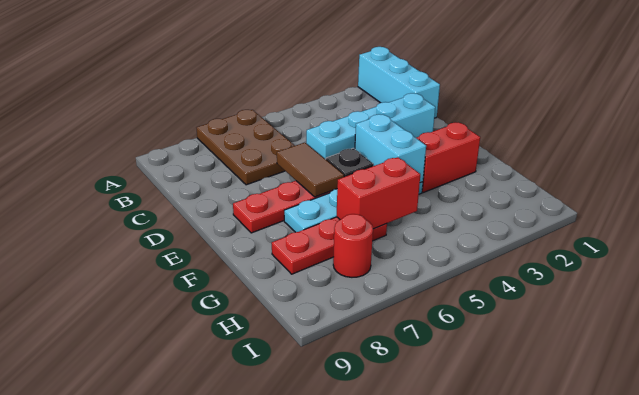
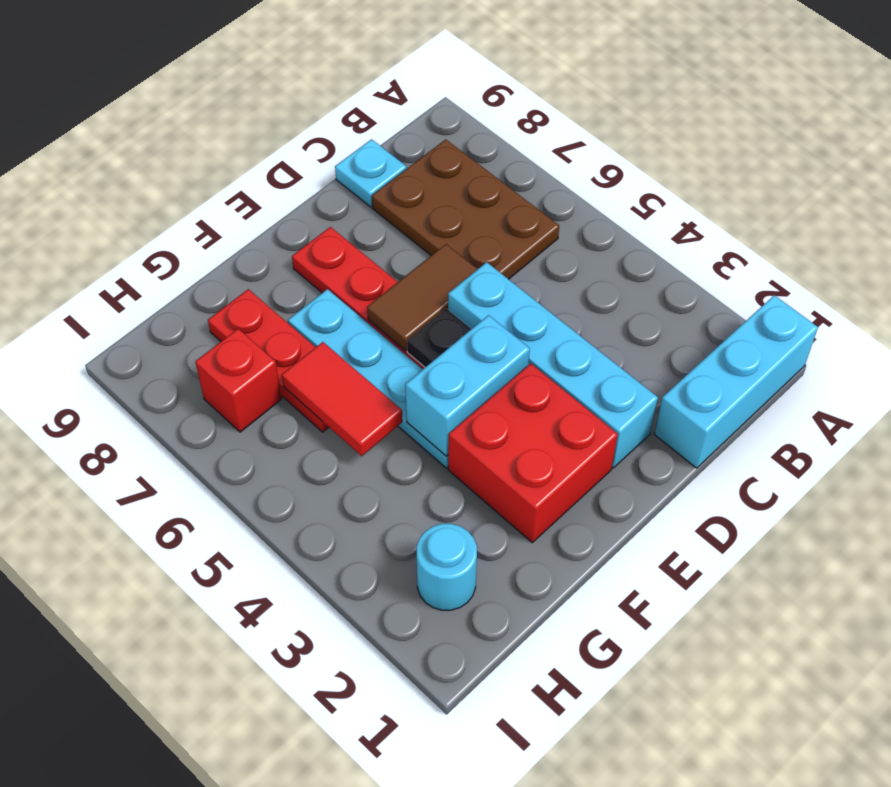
brown 2x3 plate [197,110,295,185] -> brown 2x3 plate turned to [372,139,559,279]
none -> cyan 1x1 plate [335,139,407,207]
red 1x2 brick [417,122,480,192] -> red 2x2 brick [448,364,618,542]
red 1x2 brick [337,157,420,229] -> red 1x2 tile [282,342,403,456]
none -> cyan 1x1 round brick [417,524,477,610]
red 1x1 round brick [333,214,373,277] -> red 1x1 brick [196,329,281,432]

